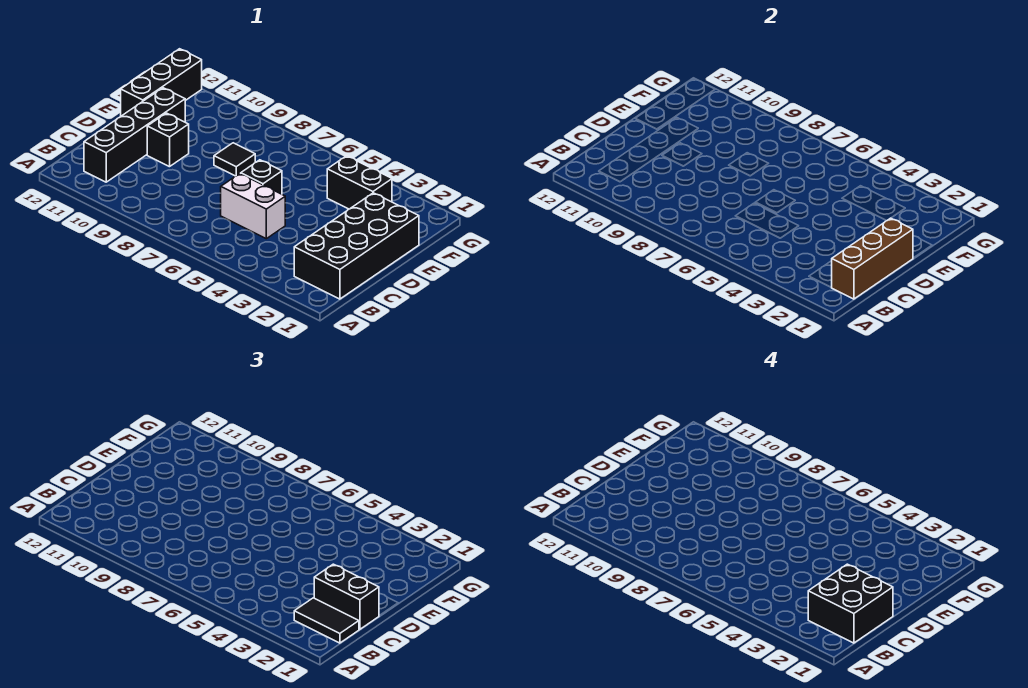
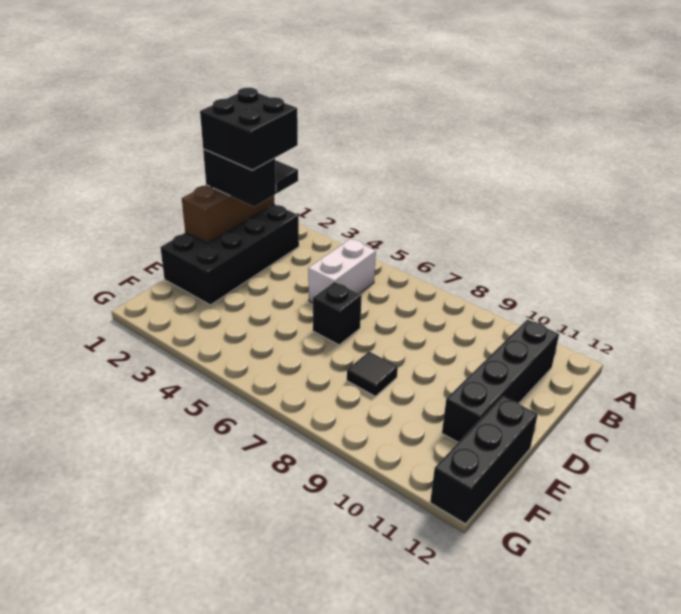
white 1x2 brick [221,174,285,239] -> white 1x2 brick turned to [308,239,376,303]
black 1x1 brick [147,113,189,167] -> none
black 1x2 brick [327,156,392,209] -> none

